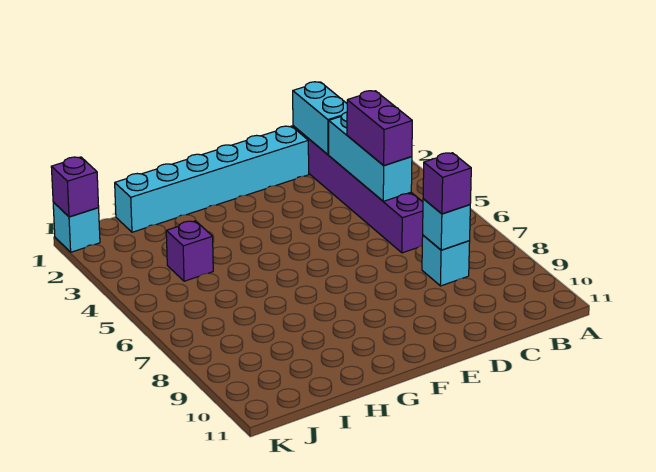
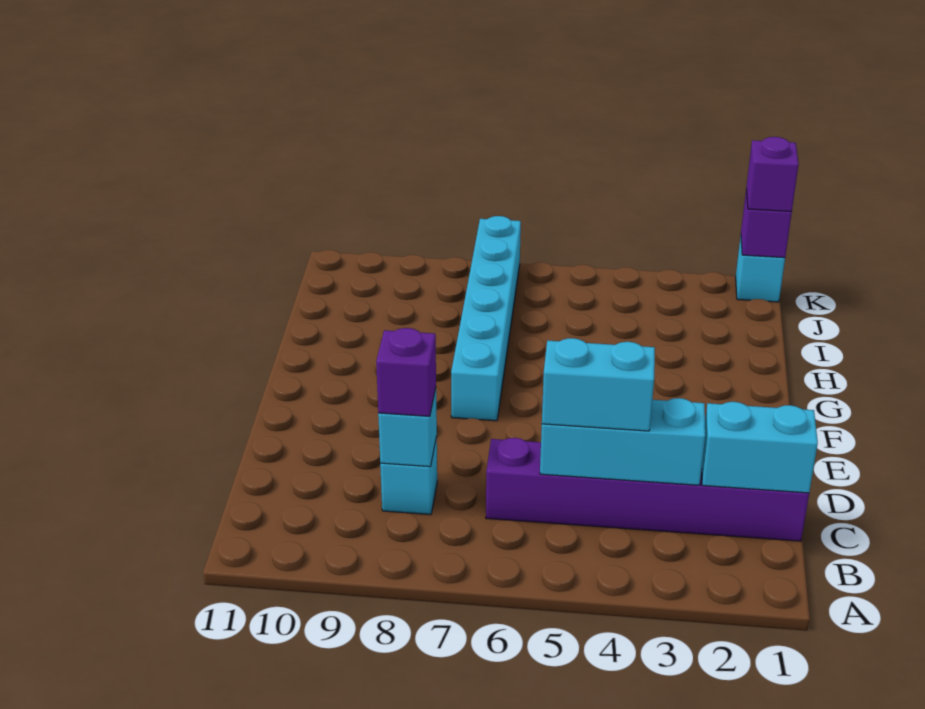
purple 1x2 brick [347,91,412,165] -> cyan 1x2 brick [542,338,655,431]
cyan 1x6 brick [115,126,309,232] -> cyan 1x6 brick moved to [451,216,521,421]
purple 1x1 brick [166,221,213,281] -> purple 1x1 brick moved to [746,137,798,212]

